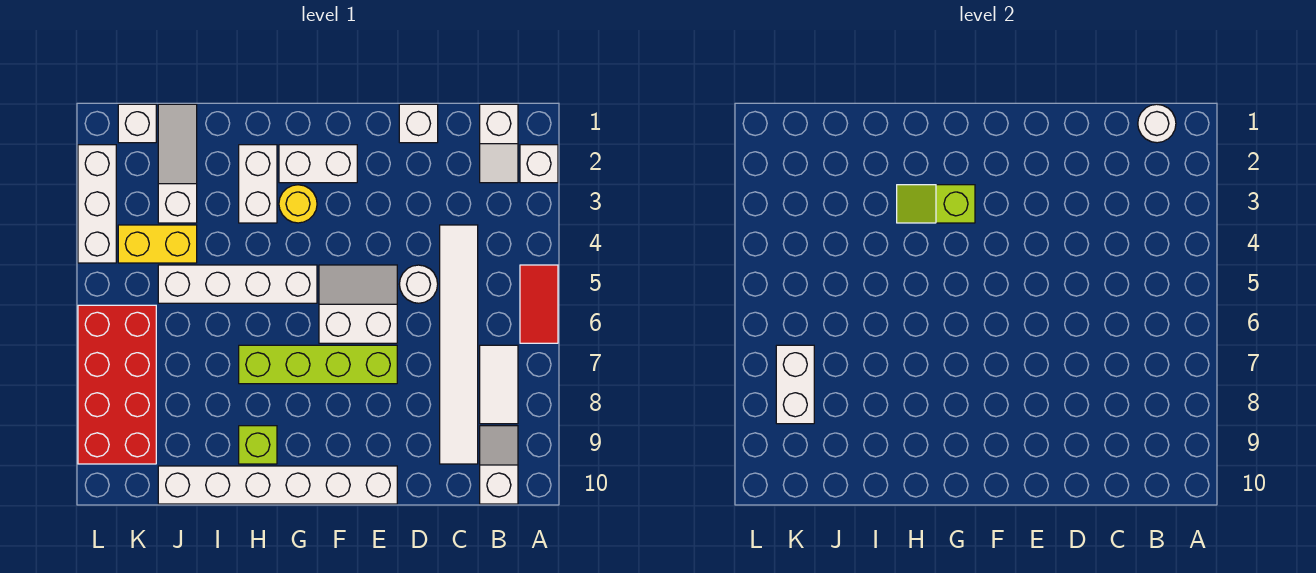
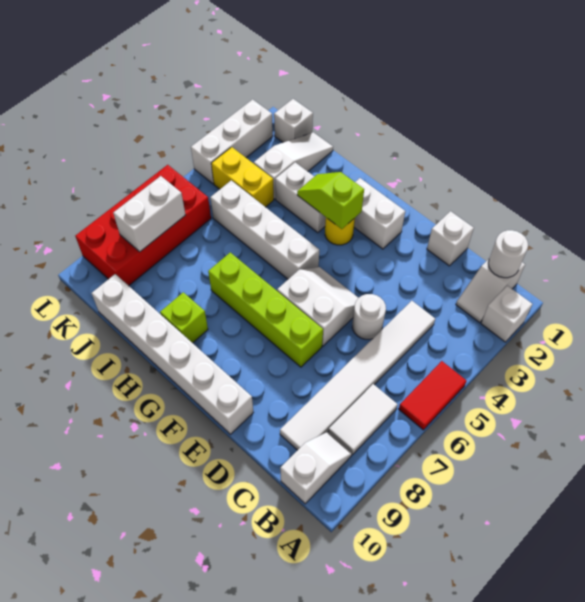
white 1x2 brick [239,145,277,223] -> white 1x2 brick turned to [275,162,326,232]

